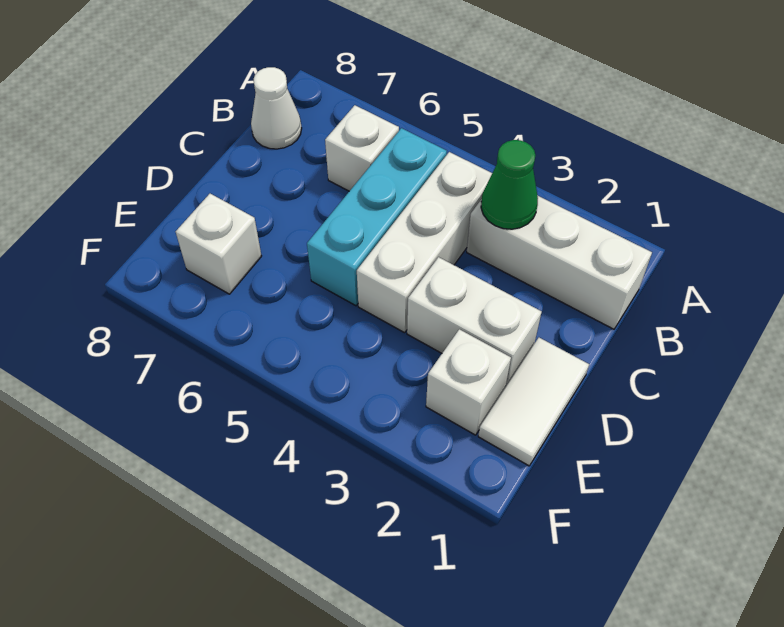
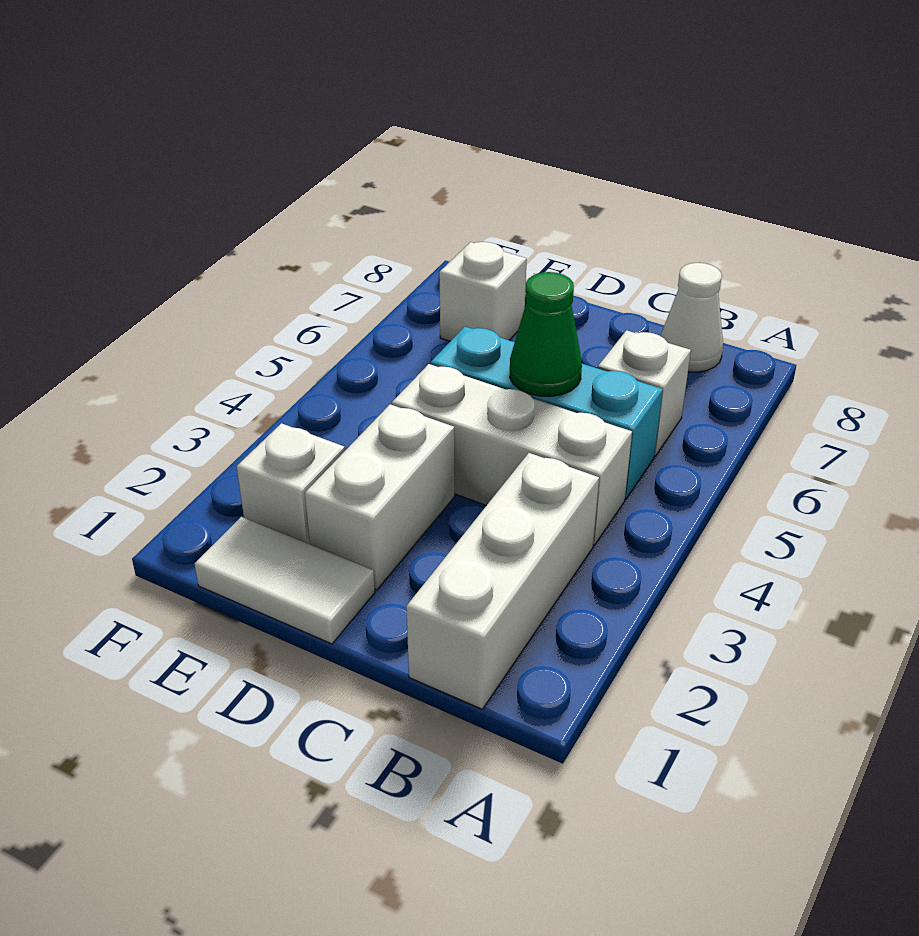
green 1x1 cone [481,140,538,229] -> green 1x1 cone moved to [510,272,582,396]

